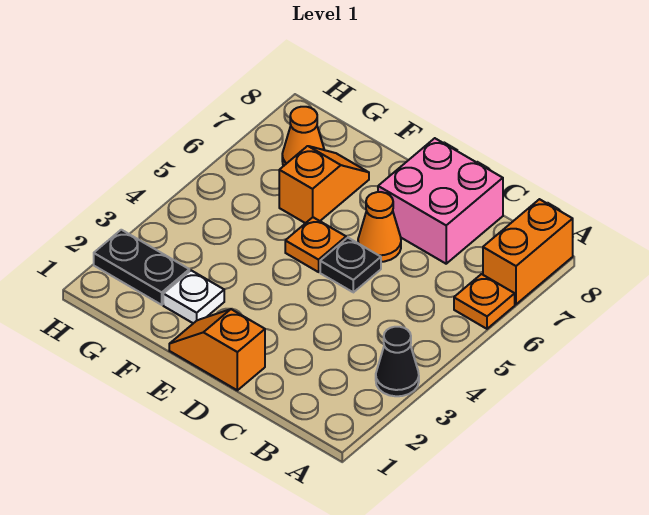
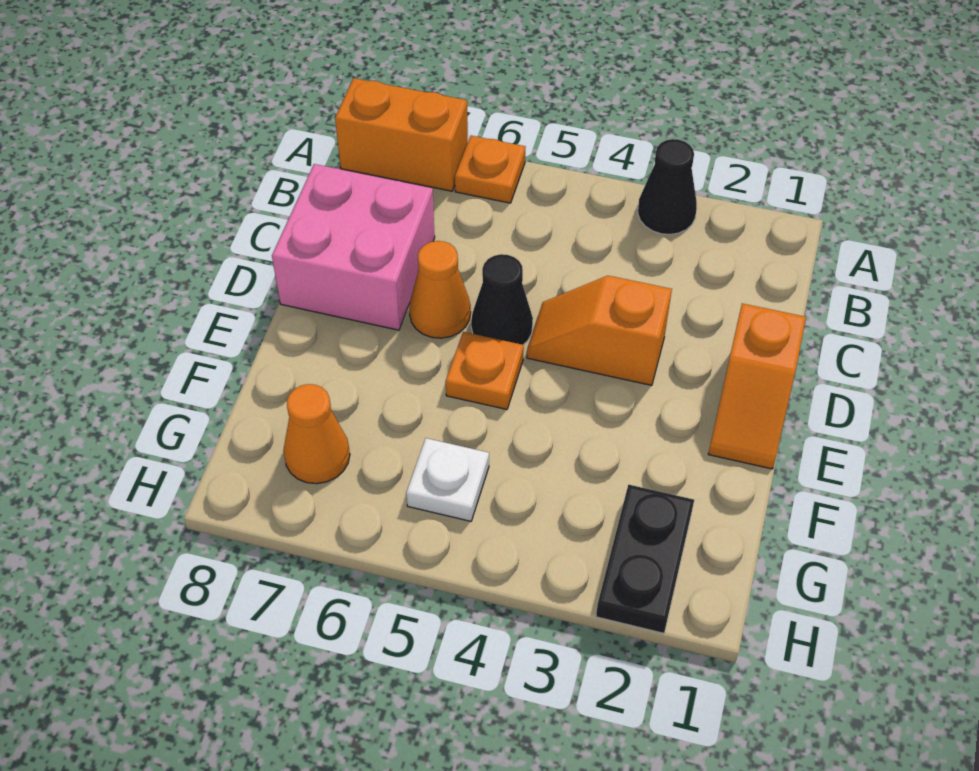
black 1x1 plate [320,238,381,292] -> black 1x1 cone [471,254,533,345]
white 1x1 plate [163,270,224,323] -> white 1x1 plate moved to [406,438,489,521]
orange 1x2 slope [279,146,369,223] -> orange 1x2 slope moved to [527,276,672,385]

